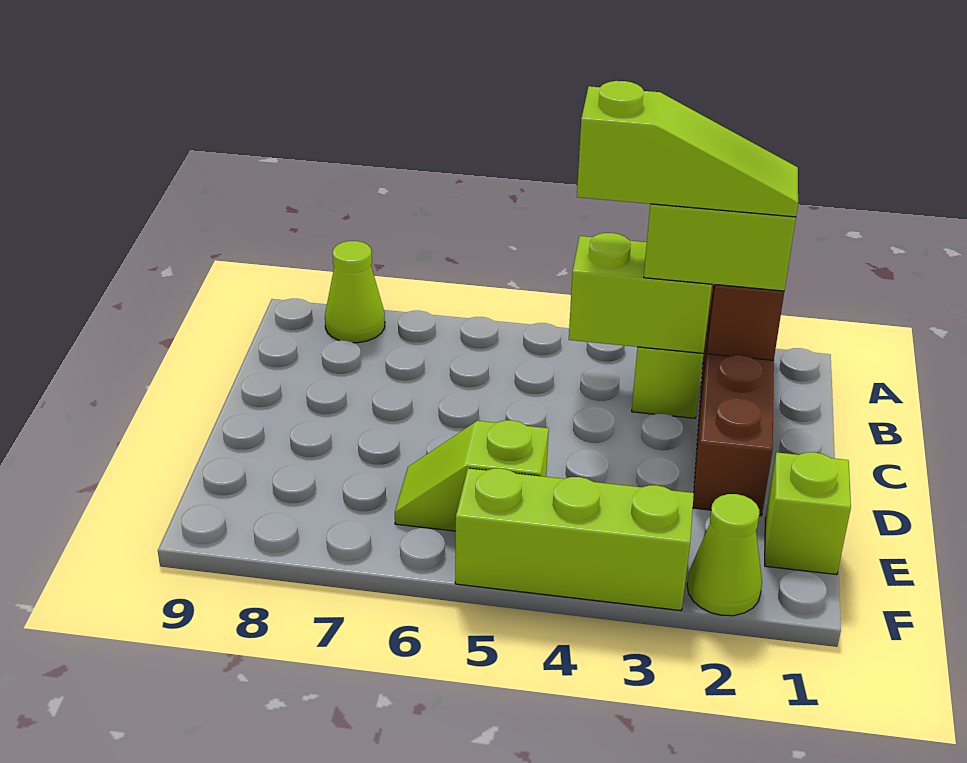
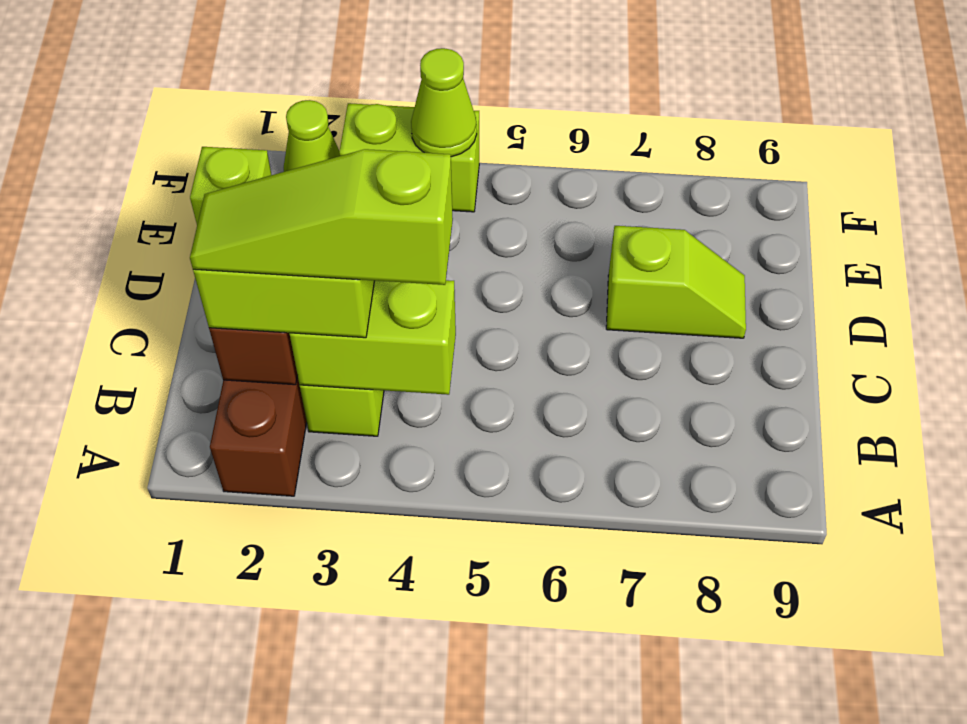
lime 1x1 cone [325,241,385,343] -> lime 1x1 cone moved to [411,48,477,157]
lime 1x2 slope [395,420,549,531] -> lime 1x2 slope moved to [606,226,746,338]
lime 1x3 brick [455,468,694,611] -> lime 1x2 brick [339,103,479,212]

